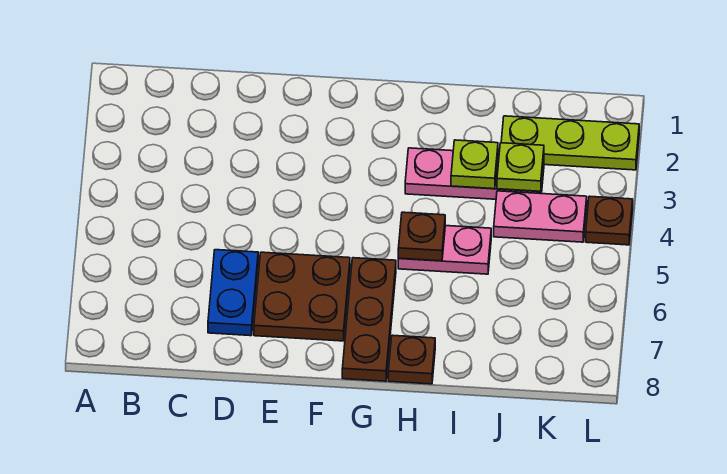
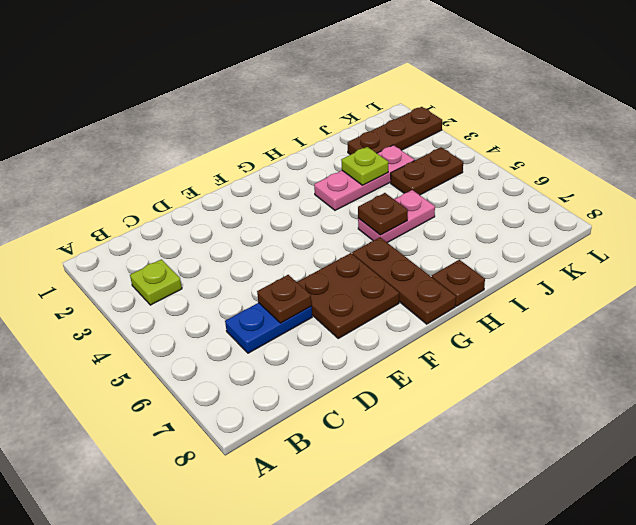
blue 1x2 plate [208,250,258,336] -> blue 1x2 plate turned to [225,303,312,353]
lime 1x3 plate [501,116,639,170] -> brown 1x3 plate [348,107,442,155]
lime 1x1 plate [497,143,544,191] -> lime 1x1 plate moved to [130,259,182,305]
pink 1x2 plate [494,191,587,242] -> brown 1x2 plate [391,147,463,195]
brown 1x1 plate [586,196,633,245] -> brown 1x1 plate moved to [257,275,312,323]

